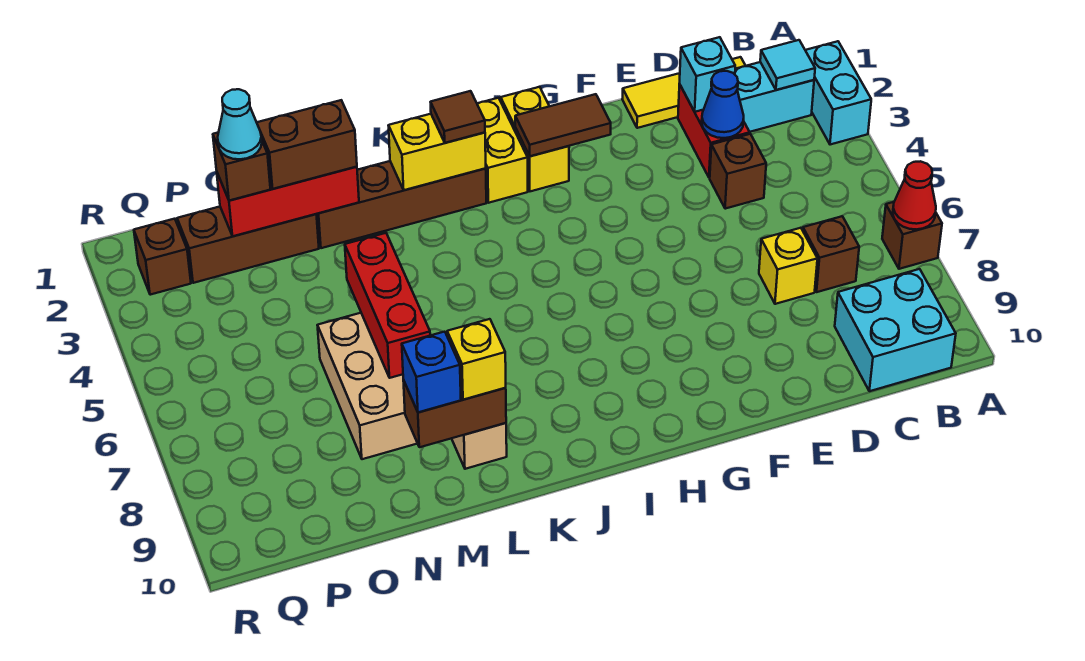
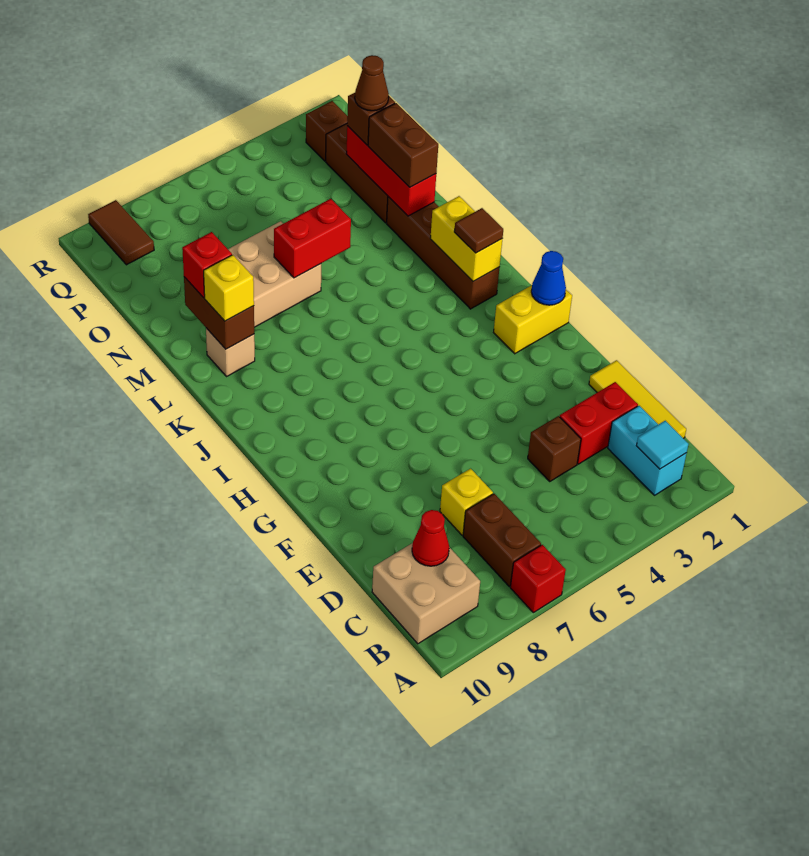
cyan 1x2 brick [805,41,871,145] -> none
brown 1x1 brick [882,202,942,269] -> red 1x1 brick [510,545,566,613]
red 1x1 cone [893,161,936,229] -> red 1x1 cone moved to [412,510,449,566]
cyan 2x2 brick [835,269,956,391] -> tan 2x2 brick [372,543,480,644]
brown 1x1 brick [803,216,859,292] -> brown 1x2 brick [463,494,541,586]
cyan 1x1 brick [680,37,735,112] -> none
blue 1x1 cone [702,71,744,138] -> blue 1x1 cone moved to [531,251,566,305]
brown 1x2 tile [515,94,611,156] -> brown 1x2 tile moved to [88,200,154,265]
yellow 1x2 brick [477,98,528,203] -> none
red 1x3 brick [345,233,430,378] -> red 1x2 brick [274,199,351,278]
blue 1x1 brick [402,332,461,412] -> red 1x1 brick [182,232,232,298]
cyan 1x1 cone [218,89,262,159] -> brown 1x1 cone [355,55,389,111]

